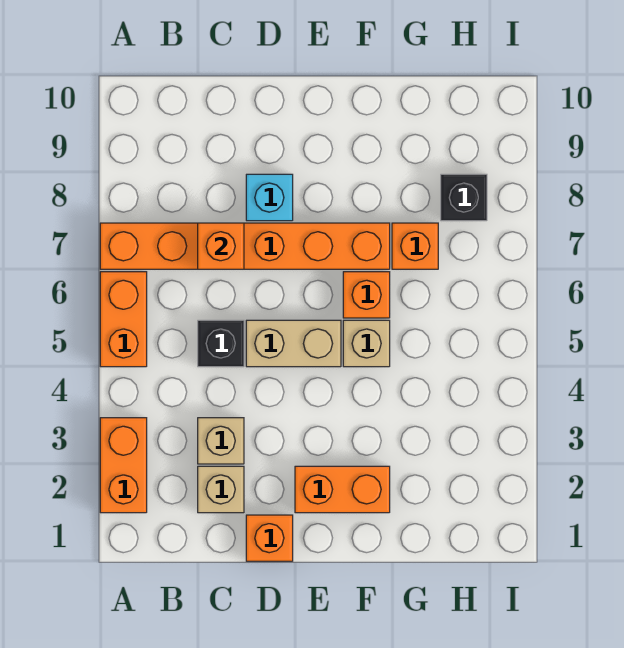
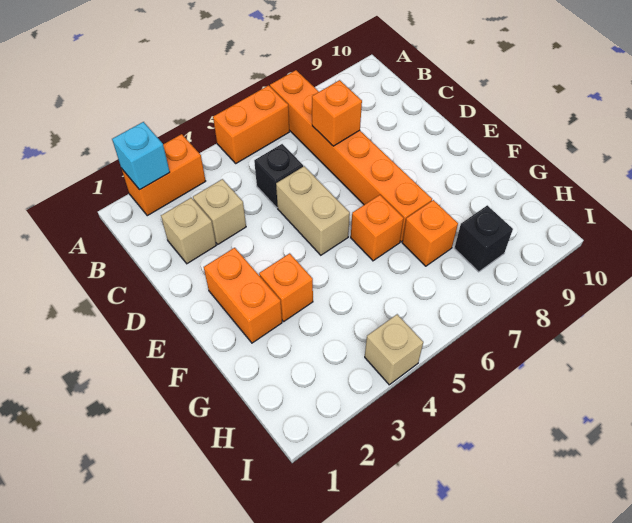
orange 1x1 brick [246,515,293,561] -> orange 1x1 brick moved to [259,253,313,321]
cyan 1x1 brick [246,174,293,221] -> cyan 1x1 brick moved to [112,122,170,190]
tan 1x1 brick [343,320,390,367] -> tan 1x1 brick moved to [365,314,423,385]

